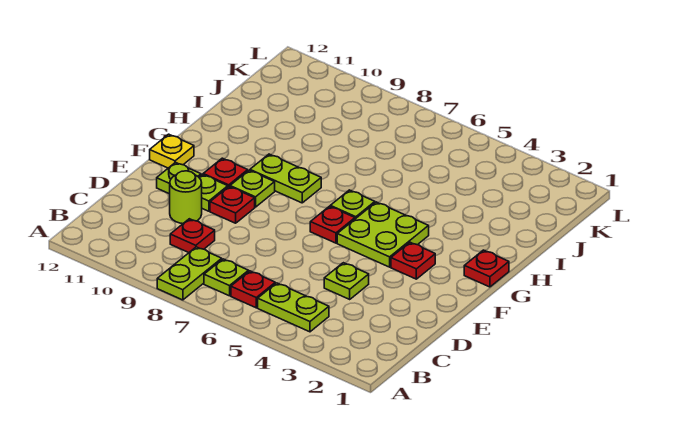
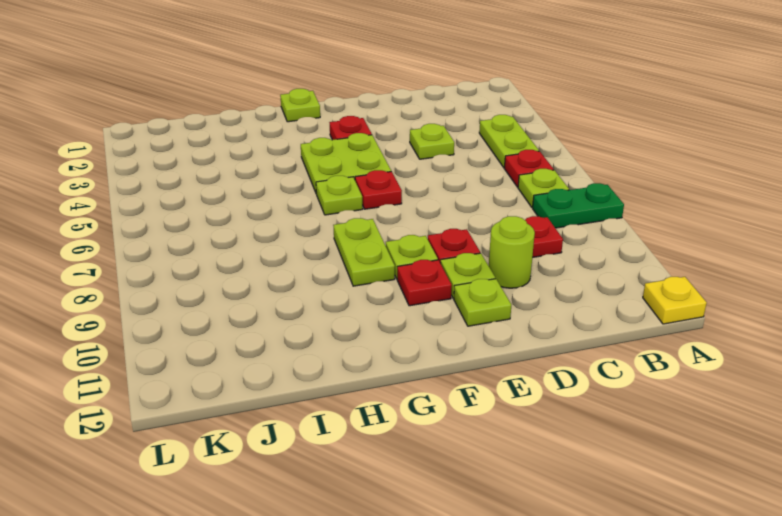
lime 1x2 plate [157,247,222,300] -> green 1x2 plate [533,183,624,228]
yellow 1x1 plate [150,134,194,168] -> yellow 1x1 plate moved to [643,277,707,324]
red 1x1 plate [464,250,509,287] -> lime 1x1 plate [280,89,320,122]

